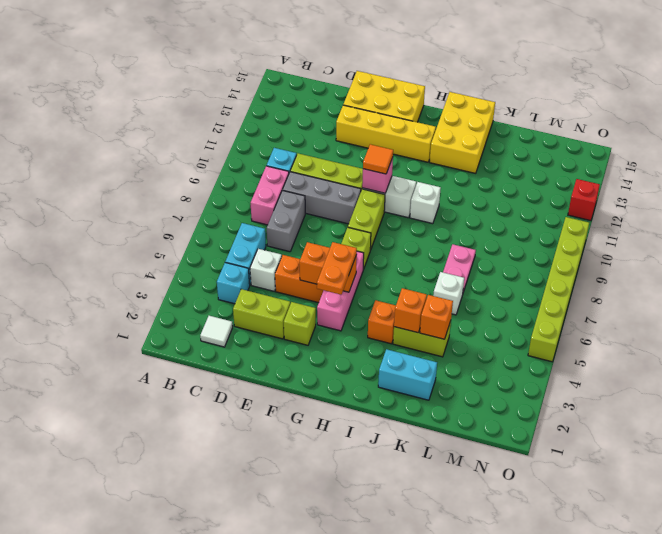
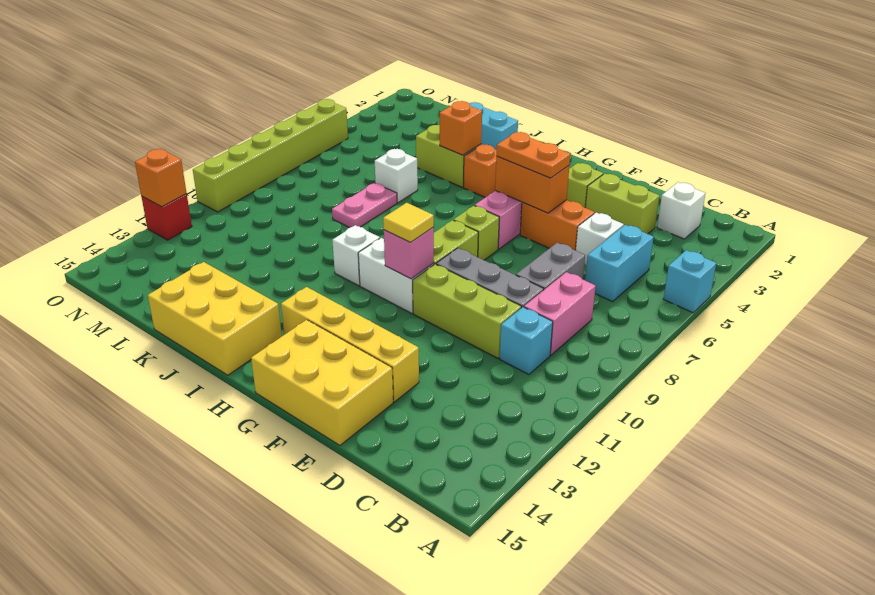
white 1x1 tile [200,316,233,347] -> white 1x1 brick [657,182,705,239]
cyan 1x1 brick [217,263,250,304] -> cyan 1x1 brick moved to [664,250,716,313]
orange 1x2 plate [317,242,357,295] -> orange 1x2 plate turned to [496,132,570,178]
orange 1x1 tile [363,144,393,174] -> yellow 1x1 tile [383,203,434,242]
yellow 2x3 brick [430,92,495,173] -> yellow 2x3 brick turned to [148,262,282,375]
orange 1x1 brick [420,295,453,339] -> orange 1x1 brick moved to [135,149,187,207]

